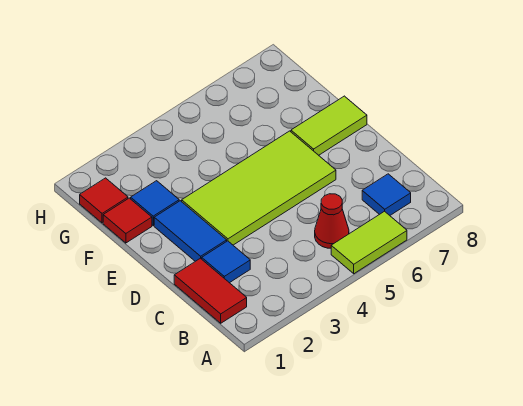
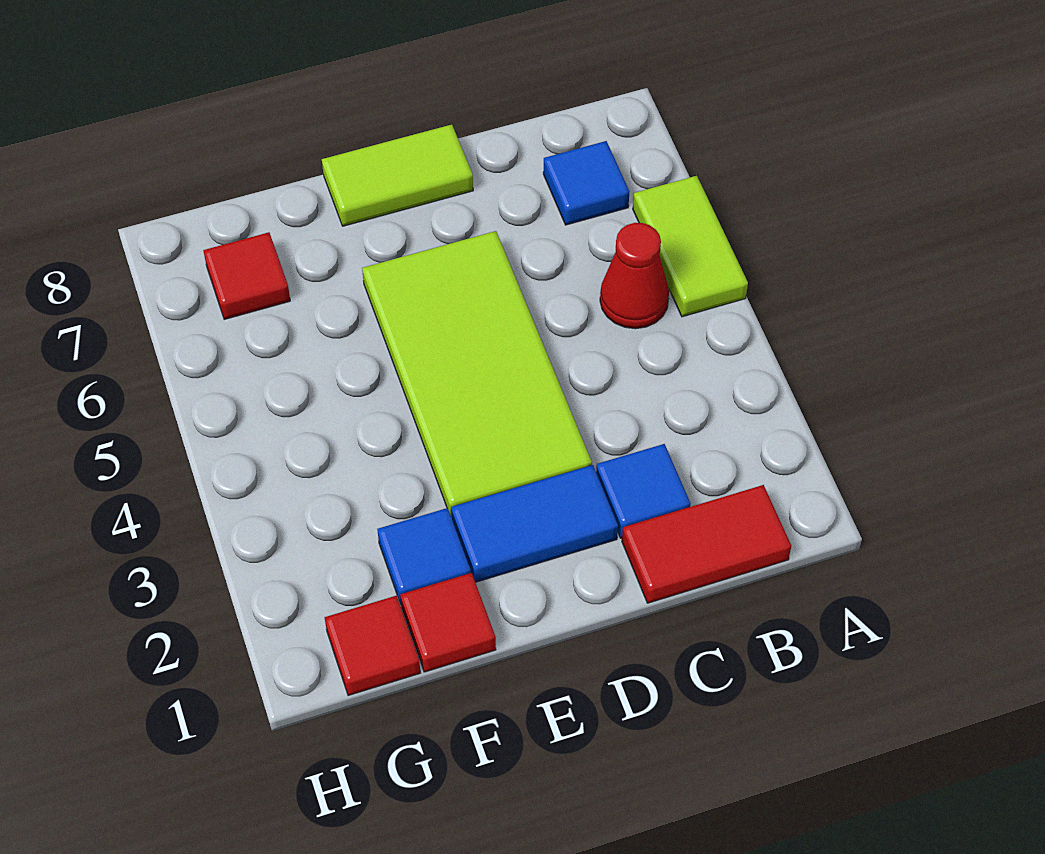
lime 1x2 tile [291,96,367,155] -> lime 1x2 tile turned to [322,125,473,226]
none -> red 1x1 tile [203,232,290,320]

